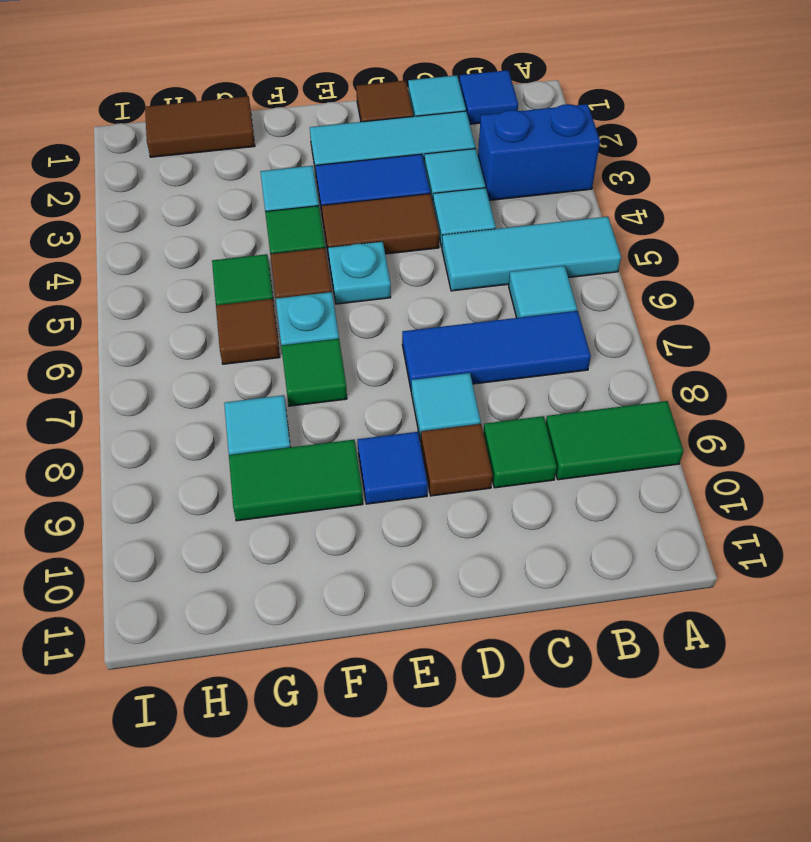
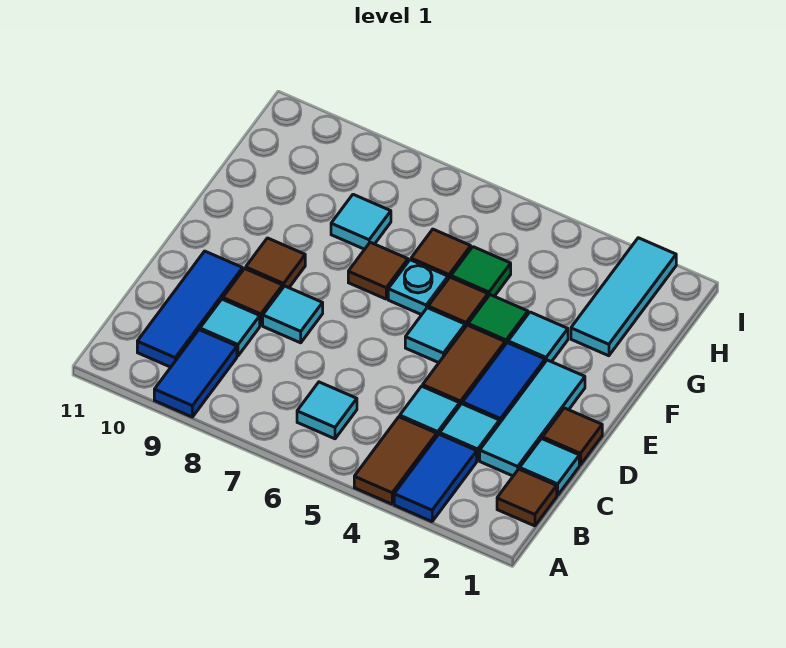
blue 1x2 brick [478,104,600,200] -> blue 1x2 tile [394,434,477,522]
cyan 1x3 tile [442,217,621,291] -> cyan 1x3 tile moved to [571,238,676,356]
green 1x2 tile [546,401,684,480] -> blue 1x2 tile [154,330,237,417]
blue 1x1 tile [459,70,518,124] -> brown 1x1 tile [497,469,557,526]
blue 1x3 tile [402,311,591,391] -> blue 1x3 tile moved to [137,251,243,367]
green 1x1 tile [483,416,557,488] -> cyan 1x1 tile [200,299,260,356]
cyan 1x1 plate [328,242,391,304] -> cyan 1x1 tile [405,308,465,363]
blue 1x1 tile [358,432,428,504] -> brown 1x1 tile [246,238,305,288]
green 1x1 tile [281,339,347,406] -> brown 1x1 tile [348,242,408,299]
green 1x2 tile [229,440,363,521] -> none
brown 1x2 tile [145,96,255,157] -> brown 1x2 tile moved to [354,417,437,504]

